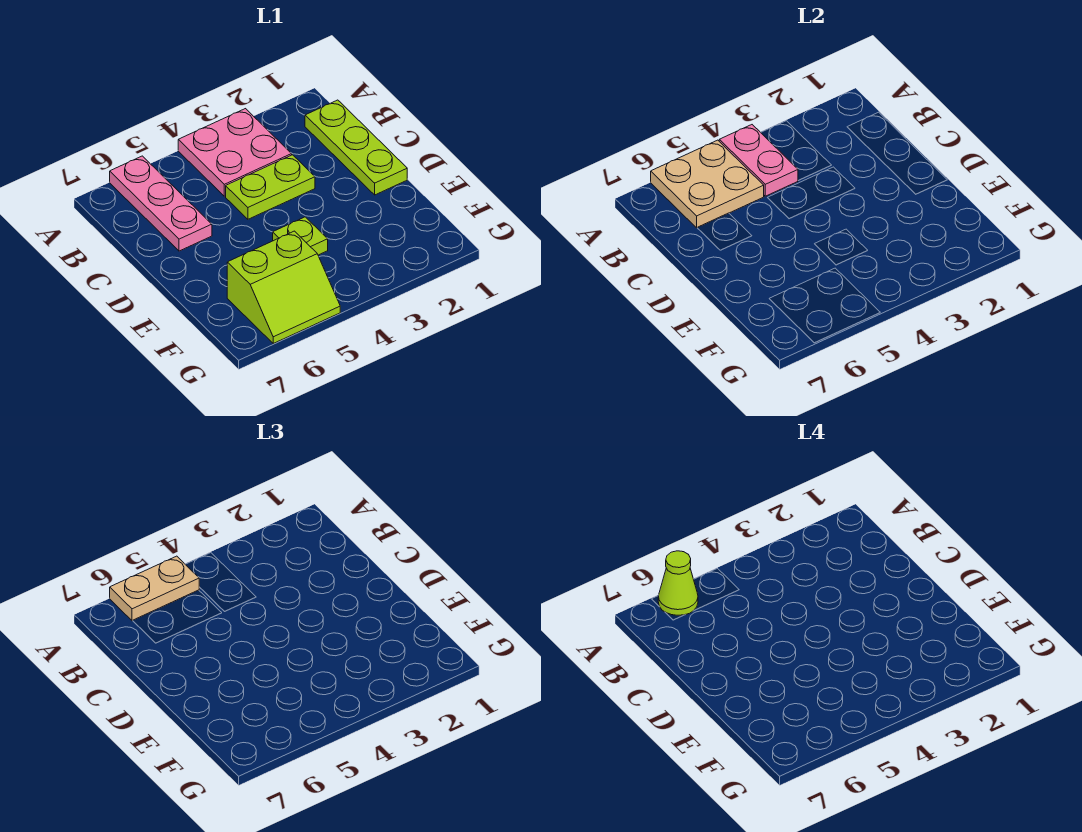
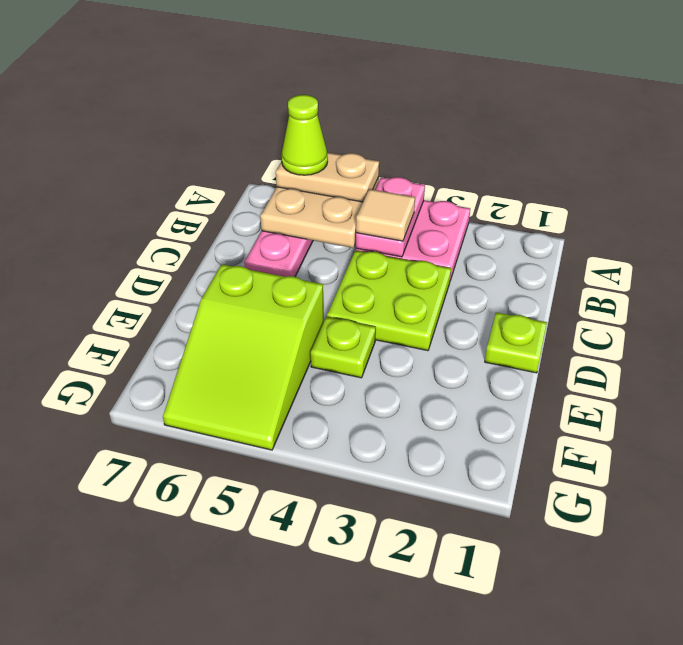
lime 1x3 plate [305,100,407,195] -> lime 1x1 plate [485,312,547,373]
none -> tan 1x1 tile [356,189,415,241]
lime 1x2 plate [226,155,315,219] -> lime 2x2 plate [327,250,451,351]
lime 2x2 slope [227,231,340,343] -> lime 2x3 slope [163,264,324,450]

